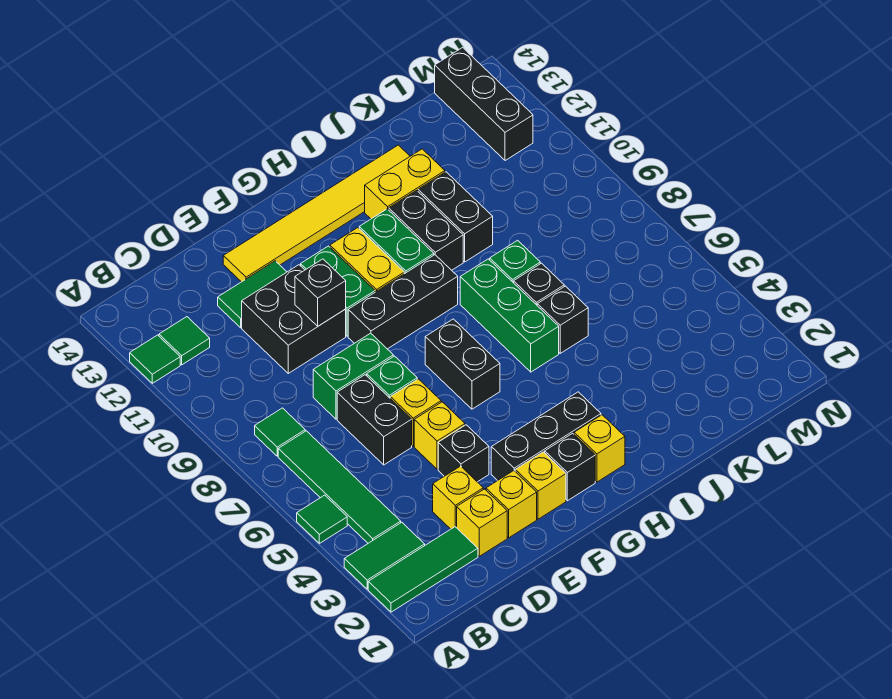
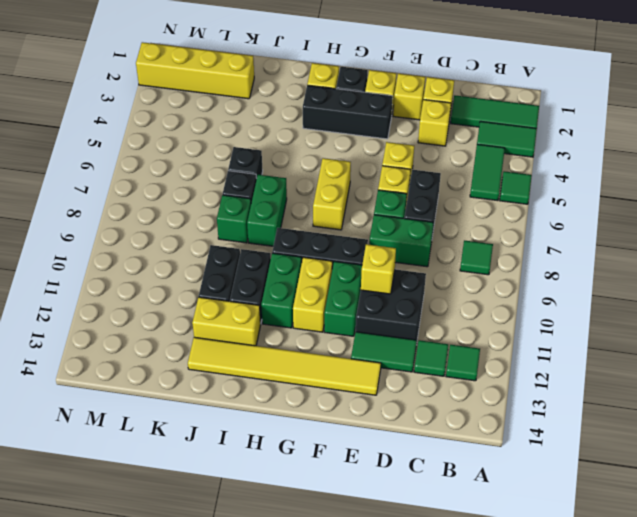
green 1x1 tile [130,335,180,383] -> green 1x1 tile moved to [414,340,448,376]
green 1x4 tile [278,431,401,543] -> green 1x2 tile [470,144,505,201]
black 1x1 brick [438,425,489,482] -> none
black 1x1 brick [295,259,346,326] -> yellow 1x1 brick [361,244,396,294]
black 1x2 brick [425,319,500,409] -> yellow 1x2 brick [313,158,351,230]
green 1x3 brick [460,259,559,372] -> green 1x2 brick [247,175,287,246]
none -> yellow 1x4 brick [136,42,254,99]
black 1x3 brick [435,47,533,161] -> none

